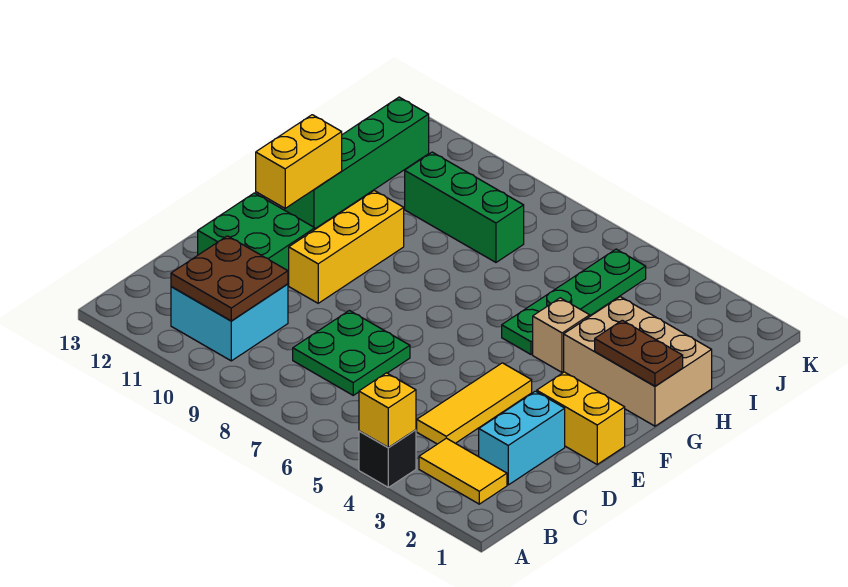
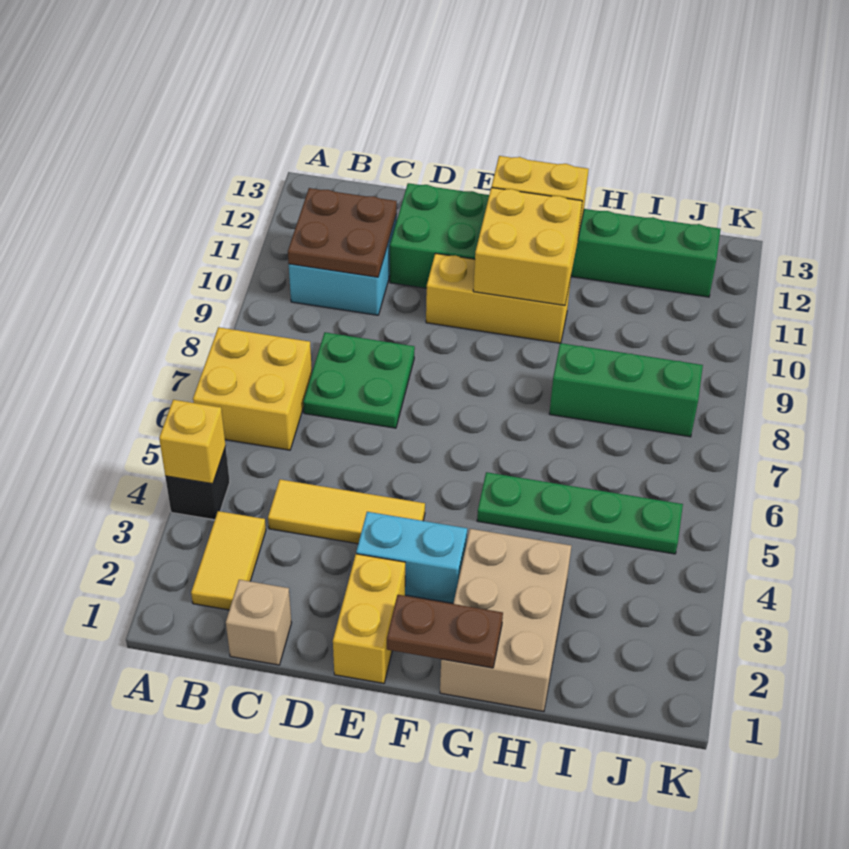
none -> yellow 2x2 brick [193,327,312,450]
cyan 1x2 brick [479,391,565,485] -> cyan 1x2 brick moved to [356,512,467,603]
none -> yellow 2x2 brick [473,188,582,305]
brown 1x2 plate [595,320,683,386] -> brown 1x2 plate turned to [387,595,503,668]
tan 1x1 brick [533,298,590,372] -> tan 1x1 brick moved to [226,580,291,665]
green 1x3 brick [405,152,524,262] -> green 1x3 brick turned to [549,343,703,437]

